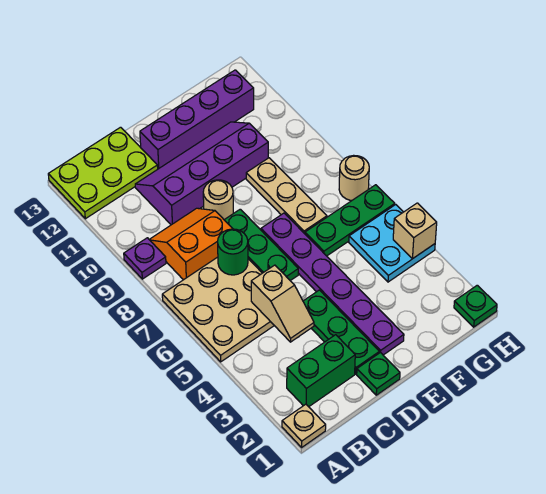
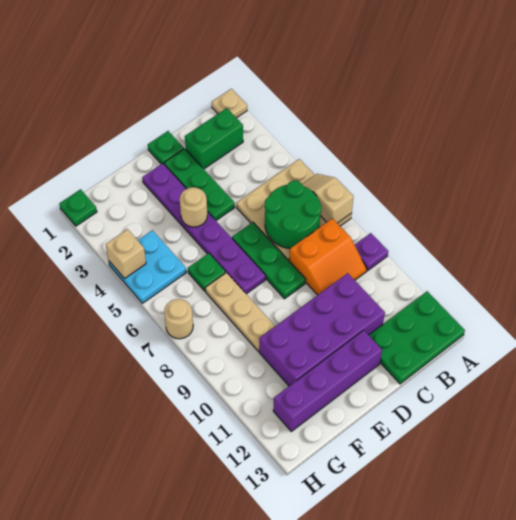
lime 2x3 plate [48,127,158,219] -> green 2x3 plate [369,291,465,384]
tan 1x2 slope [251,265,314,342] -> tan 1x2 slope moved to [302,174,354,223]
green 1x1 round brick [218,229,248,275] -> green 2x2 round brick [264,181,322,248]
purple 2x4 slope [135,122,268,225] -> purple 2x4 brick [259,273,385,386]
tan 1x1 round brick [203,180,233,220] -> tan 1x1 round brick moved to [180,187,207,227]
green 1x3 plate [305,185,395,256] -> green 1x1 plate [188,253,226,291]

